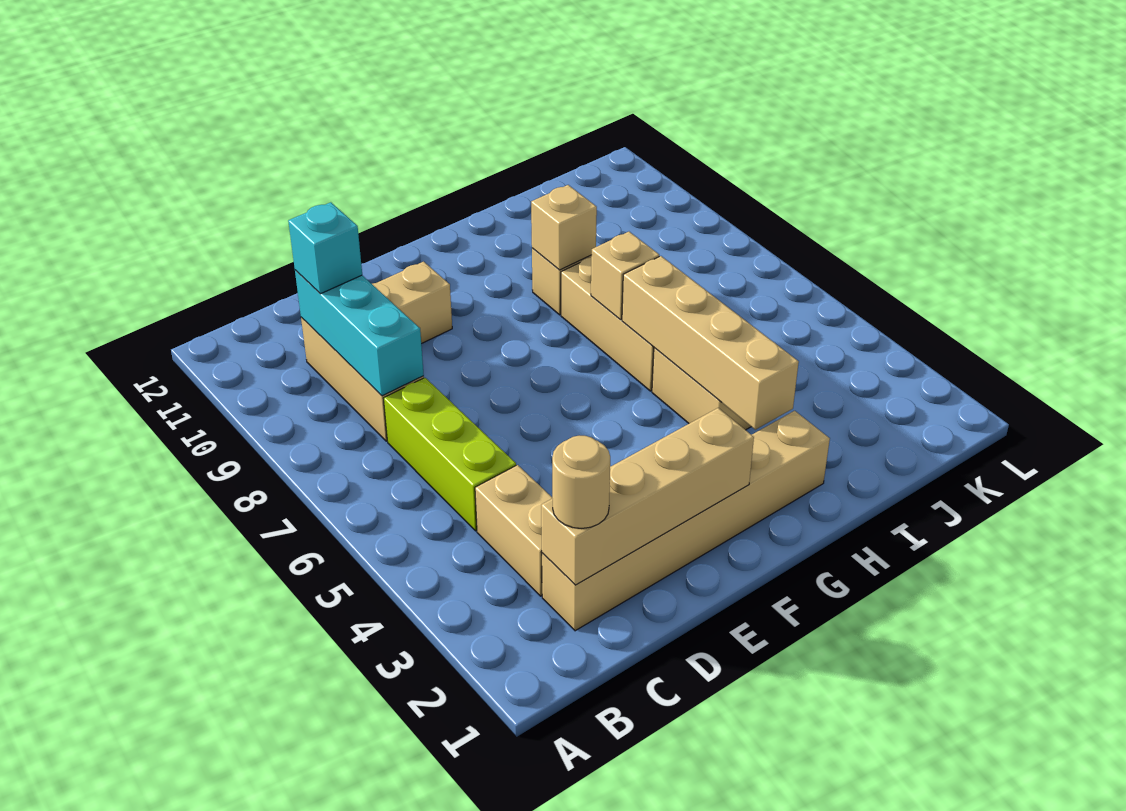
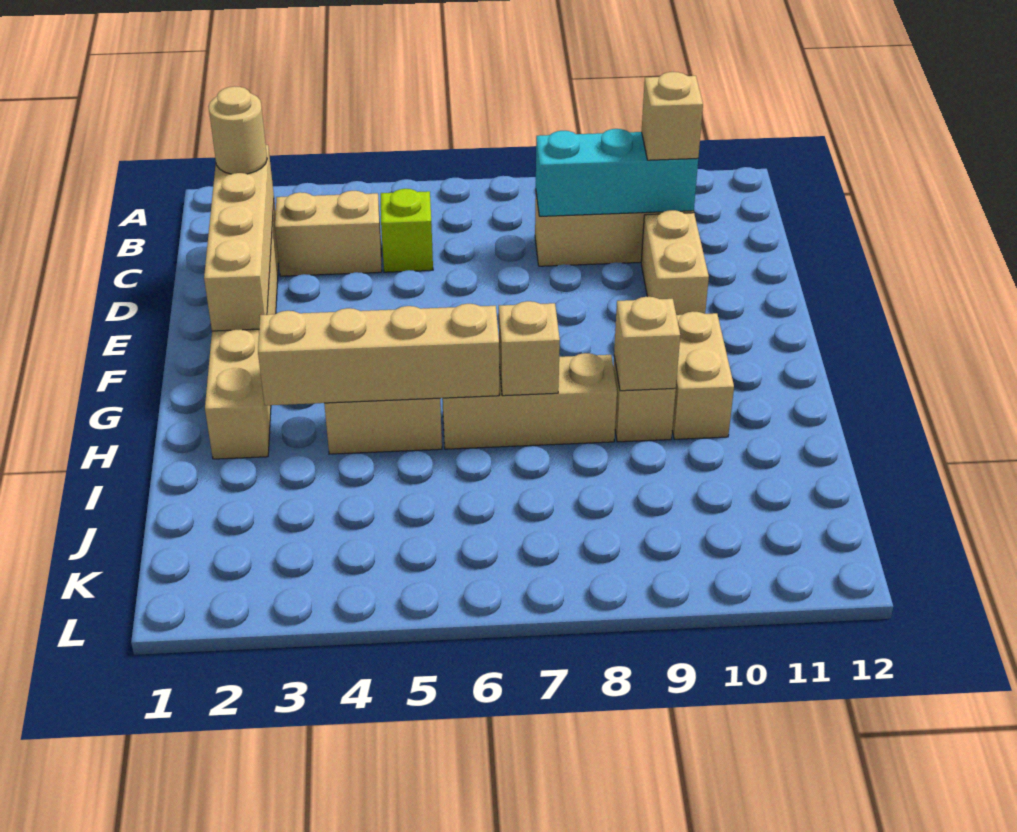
lime 1x3 brick [383,378,516,531] -> lime 1x1 brick [381,189,433,272]
cyan 1x1 brick [288,202,362,294] -> tan 1x1 brick [642,72,703,160]
none -> tan 1x2 brick [672,312,734,439]

